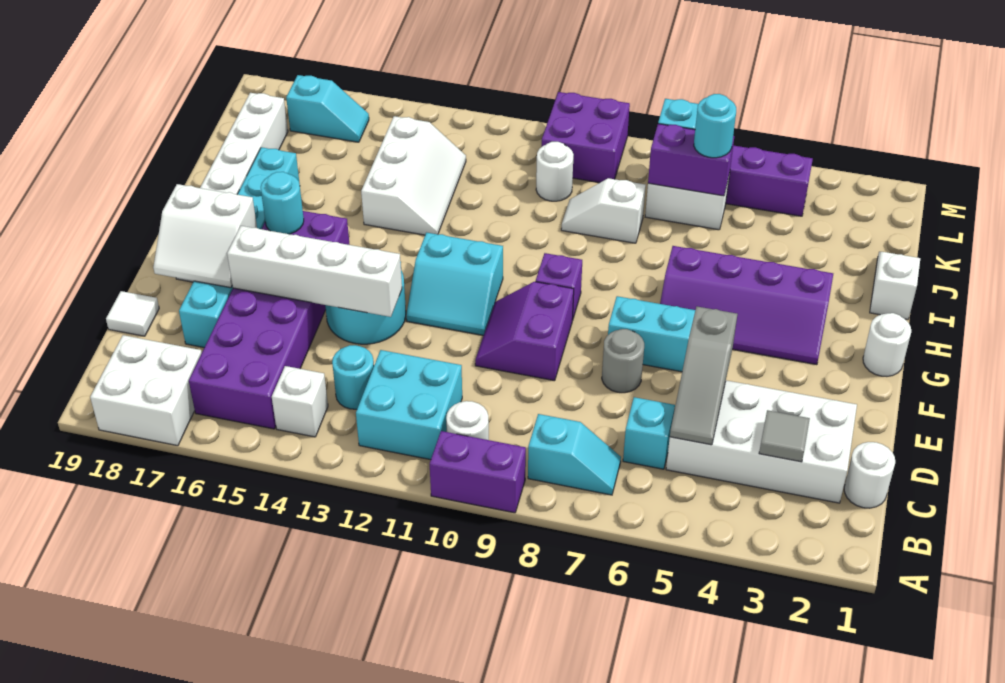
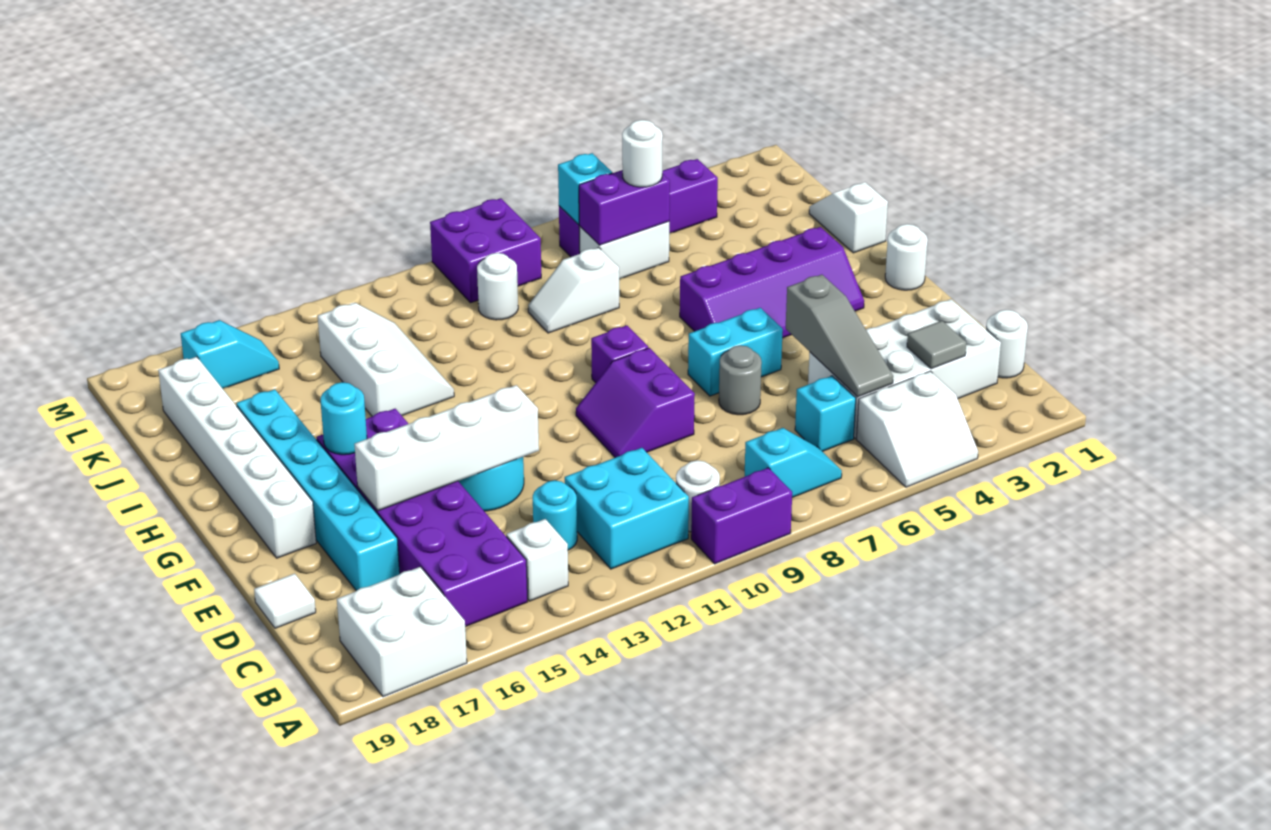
white 2x2 slope [153,184,257,288] -> white 2x2 slope moved to [856,371,978,487]
cyan 2x2 slope [406,233,503,335] -> none
cyan 1x1 round brick [694,94,736,158] -> white 1x1 round brick [622,120,663,187]

